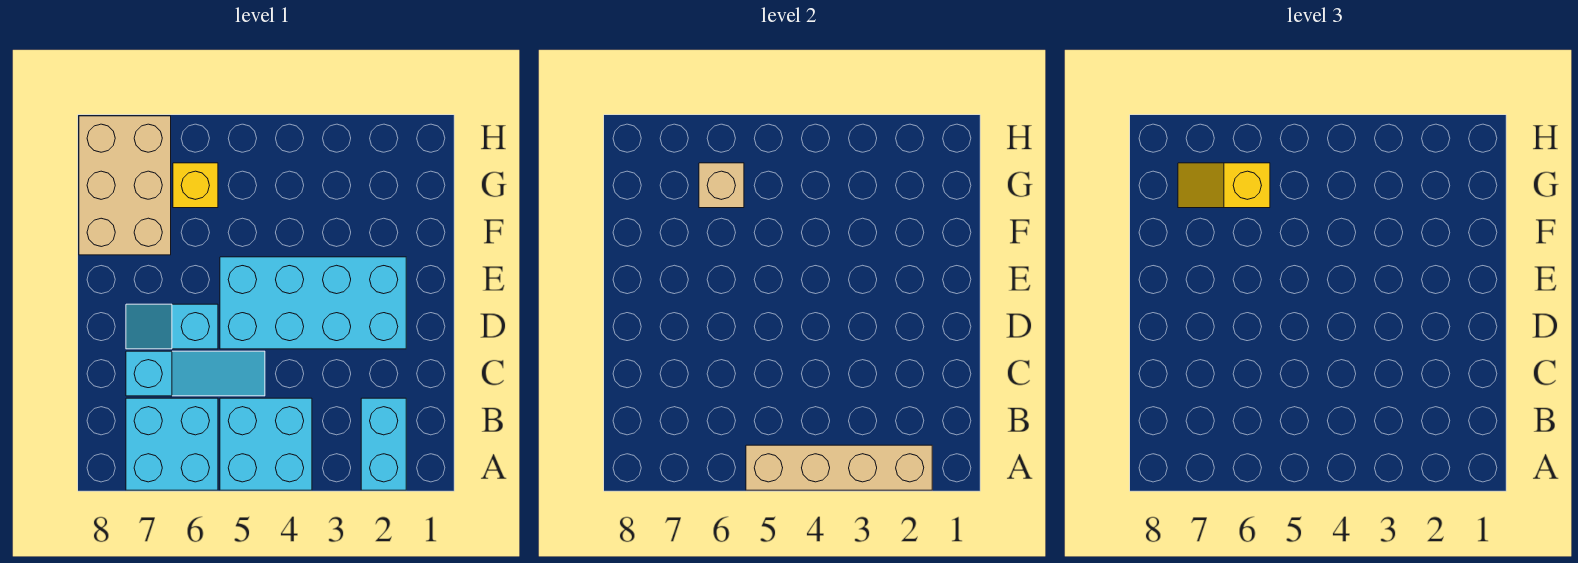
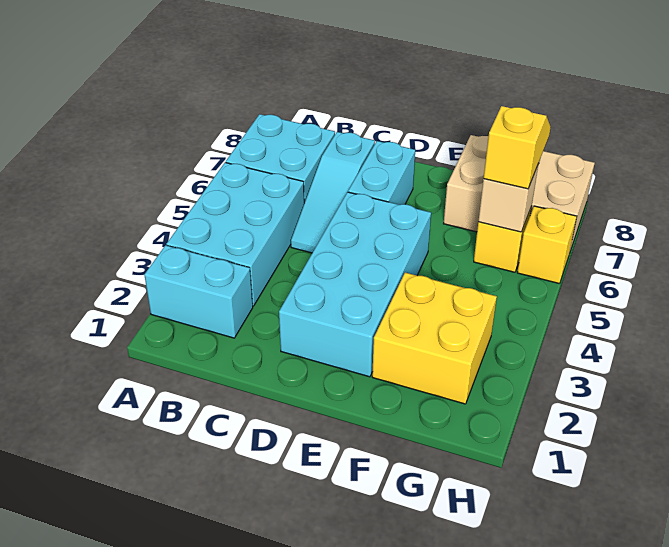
tan 1x4 brick [746,445,932,490] -> none
cyan 2x2 brick [220,398,312,490] -> cyan 2x3 brick [166,162,304,306]
cyan 1x2 slope [126,304,218,349] -> cyan 1x2 brick [348,141,415,205]
none -> yellow 2x2 brick [372,273,497,404]
none -> yellow 1x1 brick [517,206,577,284]

